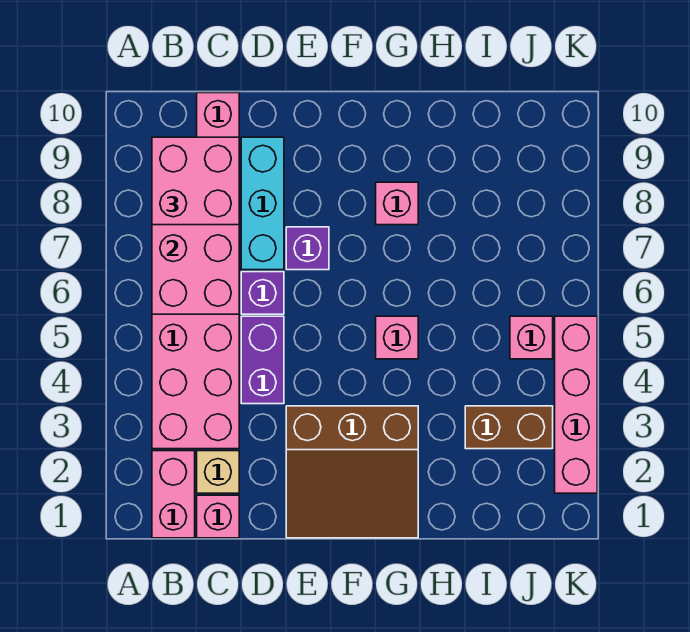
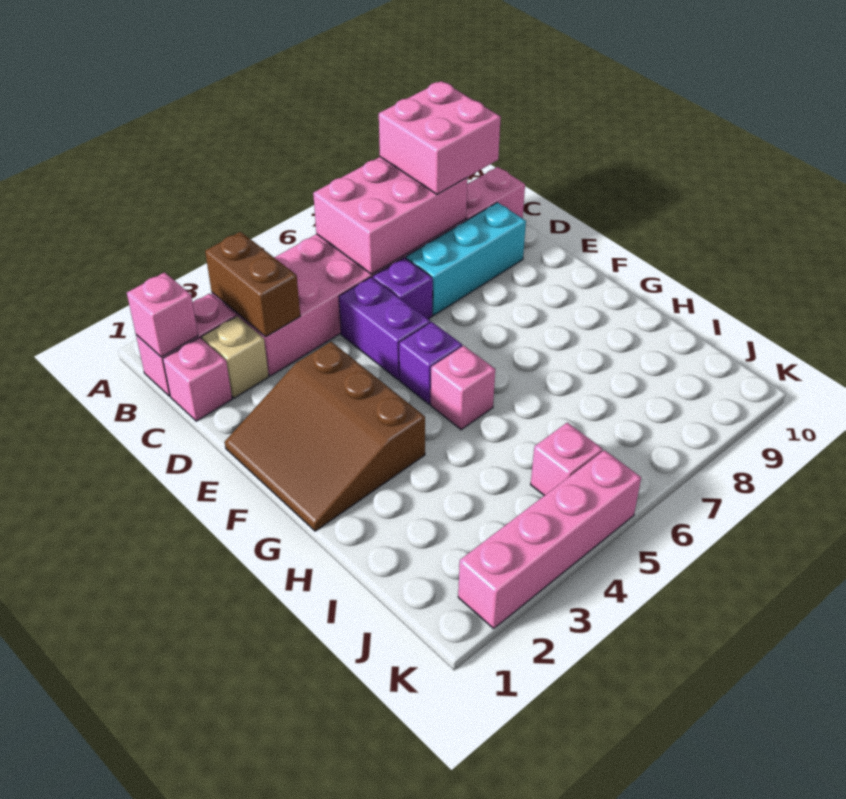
purple 1x2 brick [241,316,284,404] -> purple 1x2 brick turned to [339,277,430,380]
purple 1x1 brick [286,227,329,270] -> purple 1x1 brick moved to [399,322,462,404]
pink 1x1 brick [376,182,418,225] -> pink 1x1 brick moved to [127,272,198,357]
brown 1x2 brick [465,406,553,449] -> brown 1x2 brick moved to [205,232,300,337]

